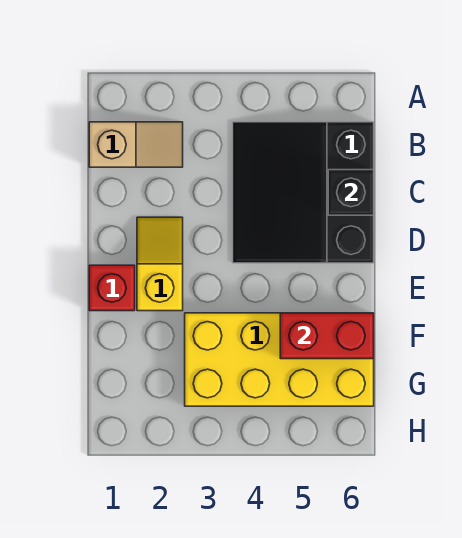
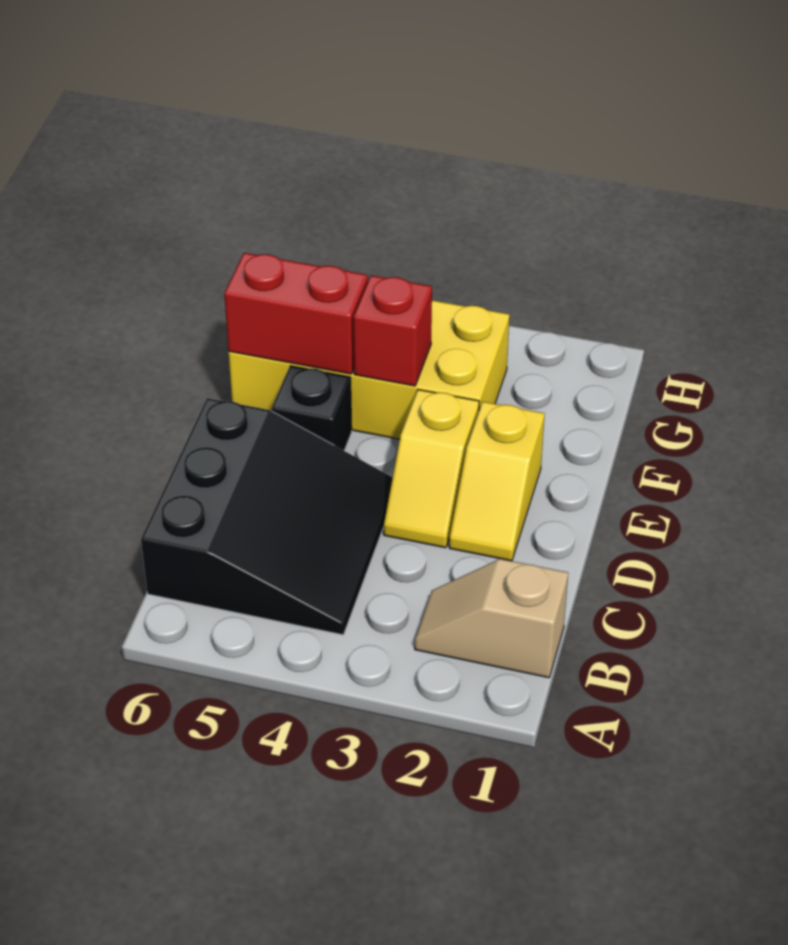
black 1x1 brick [328,170,374,215] -> black 1x1 brick moved to [272,366,352,450]
none -> yellow 1x2 slope [384,390,479,548]
red 1x1 brick [89,265,135,311] -> red 1x1 brick moved to [353,275,432,386]

